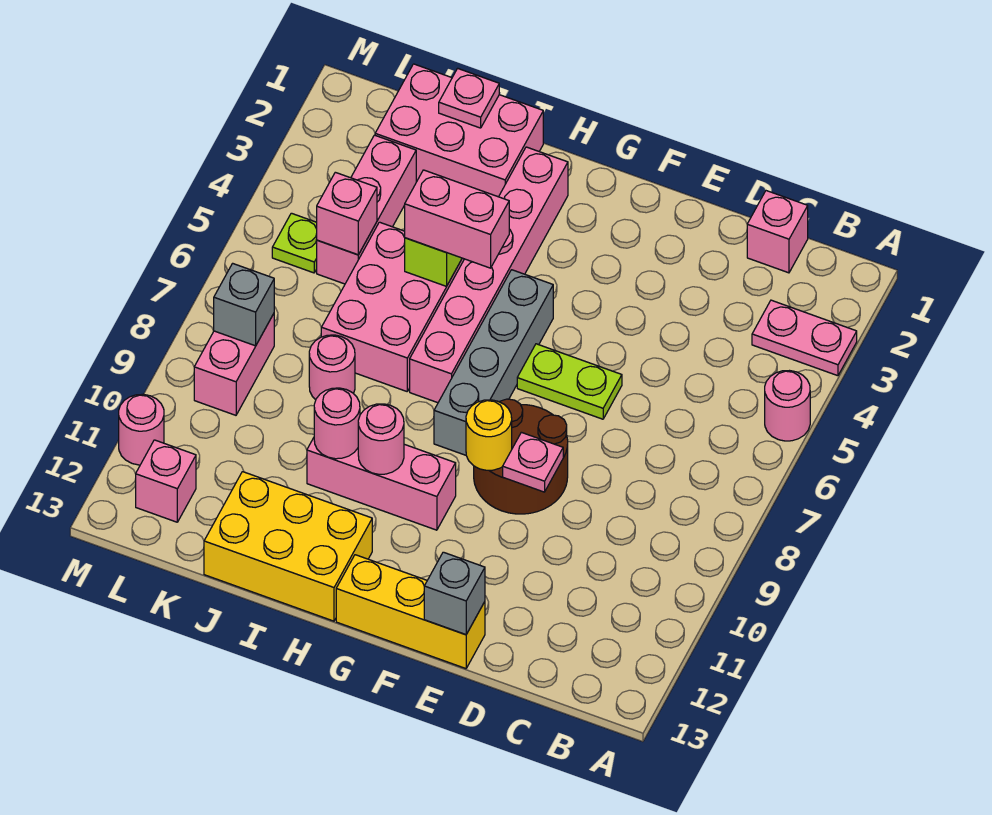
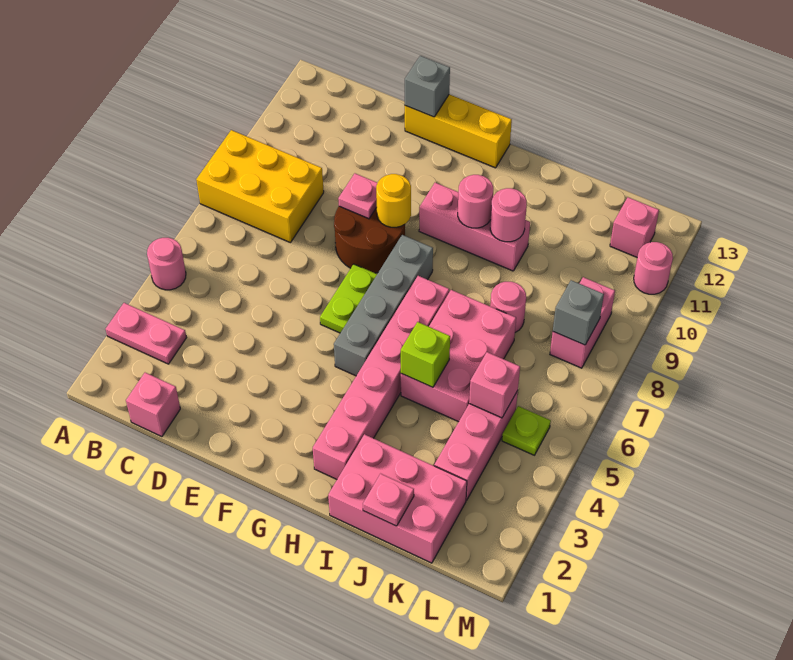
lime 1x2 plate [517,344,622,419] -> lime 1x2 plate turned to [320,264,377,333]
pink 1x2 brick [405,170,509,268] -> none
yellow 2x3 brick [204,472,372,621] -> yellow 2x3 brick moved to [196,130,324,243]

